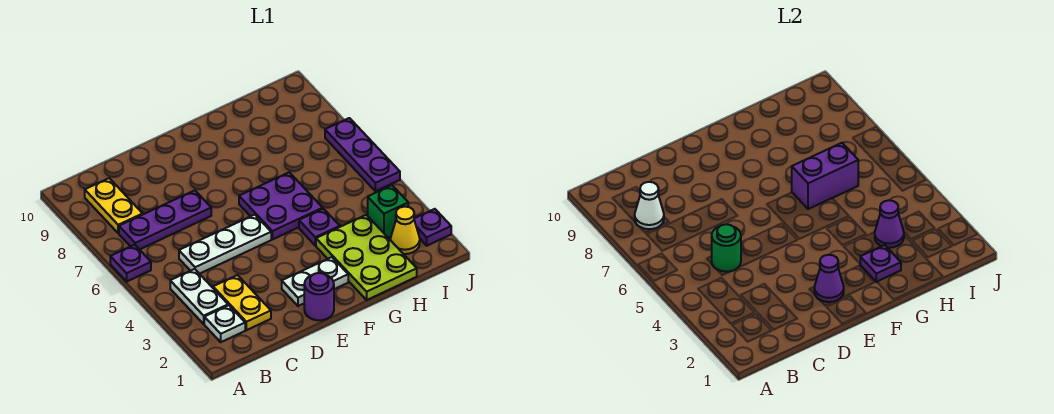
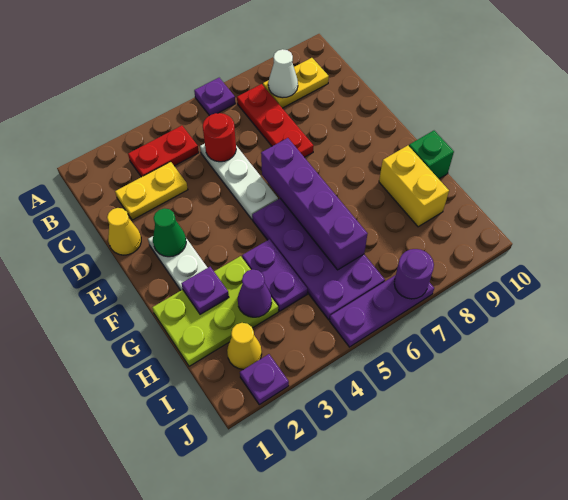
white 1x1 plate [204,305,245,342] -> none
white 1x2 plate [170,269,228,324] -> red 1x2 plate [128,126,199,177]
purple 1x3 plate [119,190,211,250] -> red 1x3 plate [237,84,314,157]
green 1x1 round brick [712,224,741,272] -> red 1x1 round brick [203,113,236,162]
none -> yellow 1x1 cone [107,208,141,255]
purple 1x1 round brick [304,273,334,320] -> purple 1x1 round brick moved to [394,249,434,299]
purple 1x1 cone [814,255,844,302] -> green 1x1 cone [153,208,186,257]
purple 2x2 plate [239,172,323,240] -> purple 2x4 plate [252,198,385,320]
purple 1x1 plate [299,209,340,246] -> purple 1x2 plate [242,239,307,311]
purple 1x2 brick [792,143,858,209] -> purple 1x4 brick [261,138,368,270]
none -> yellow 1x2 brick [379,146,449,227]
green 1x1 brick [368,185,408,238] -> green 1x1 brick moved to [409,131,454,179]

